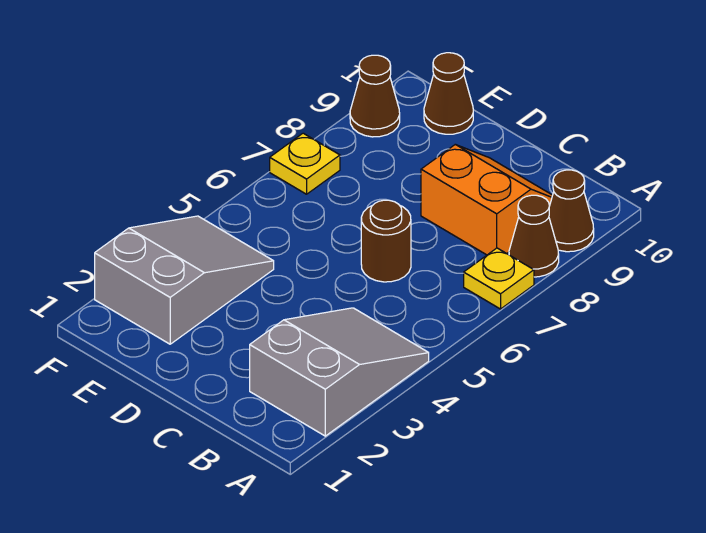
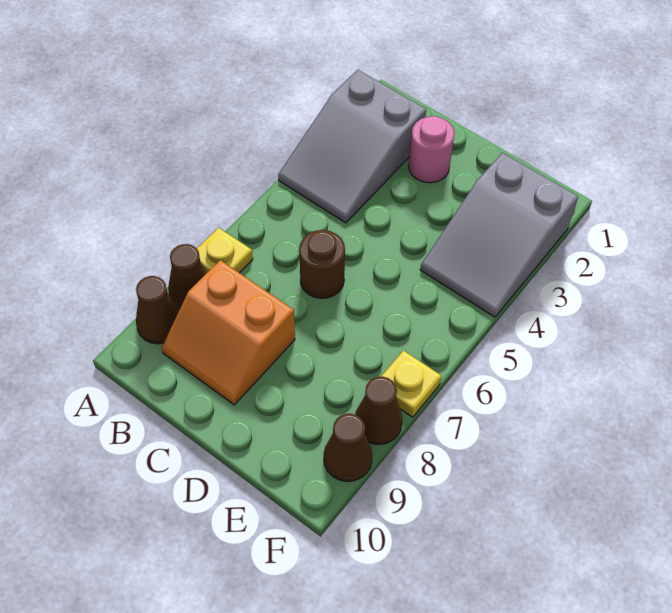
none -> pink 1x1 round brick [408,116,455,183]
brown 1x1 cone [424,53,473,134] -> brown 1x1 cone moved to [355,377,402,445]

